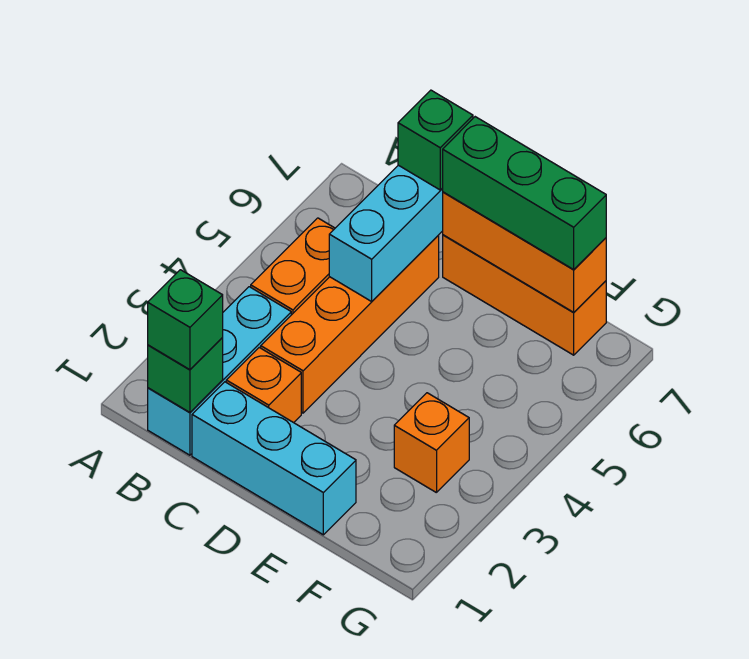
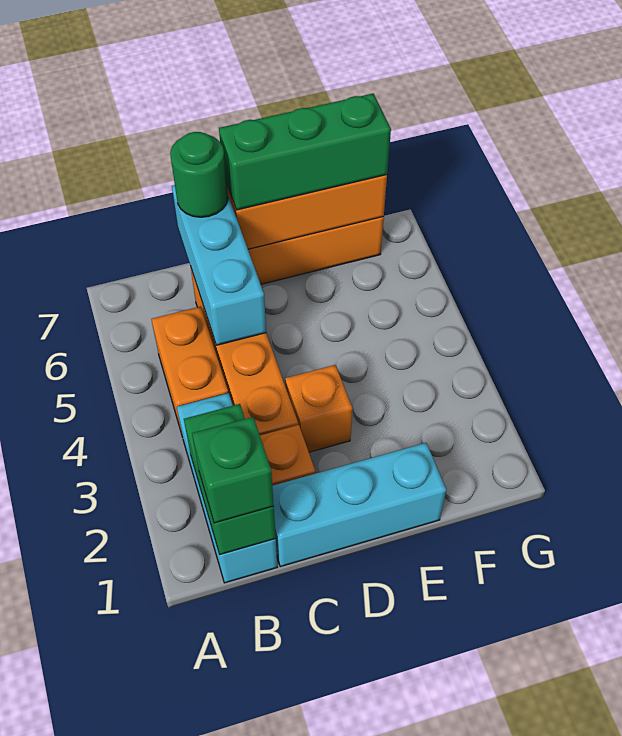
green 1x1 brick [148,338,223,413] -> green 1x2 brick [184,404,276,555]
green 1x1 brick [398,90,473,190] -> green 1x1 round brick [170,132,228,217]
orange 1x1 brick [394,393,469,493] -> orange 1x1 brick moved to [285,365,352,452]

